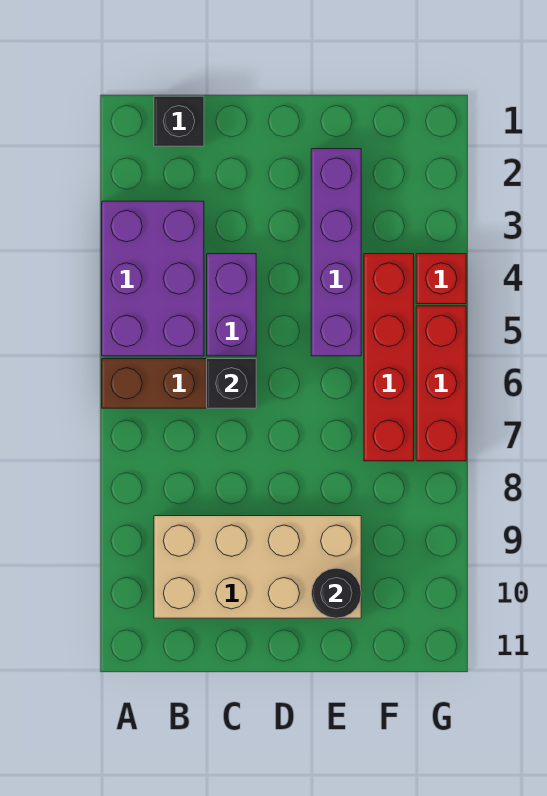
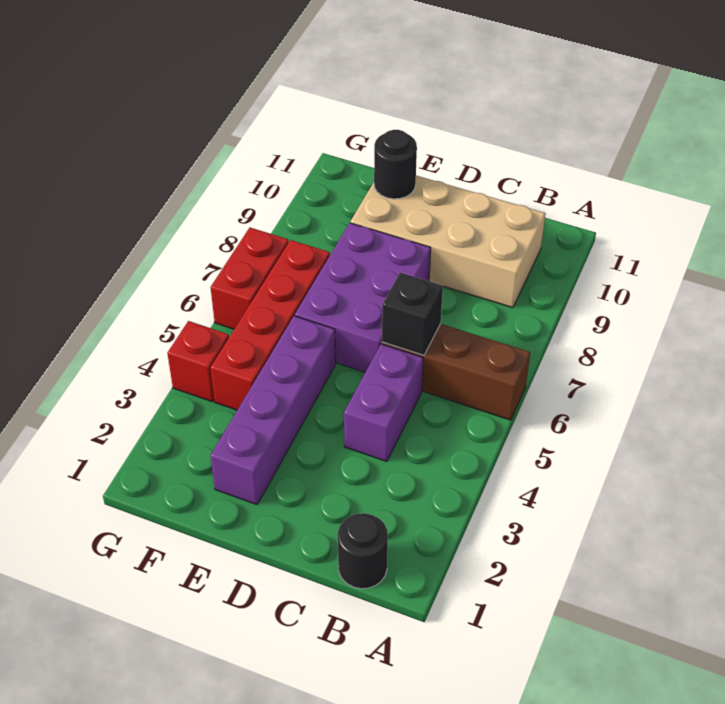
purple 2x3 brick [102,201,204,356] -> purple 2x3 brick moved to [295,223,431,372]
black 1x1 brick [154,96,204,146] -> black 1x1 round brick [338,513,388,589]
red 1x3 brick [416,306,466,461] -> red 1x2 brick [211,228,289,329]

